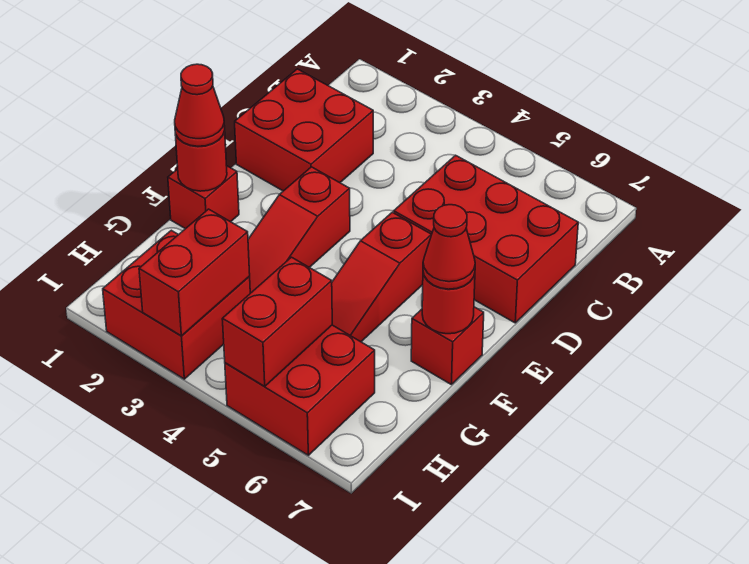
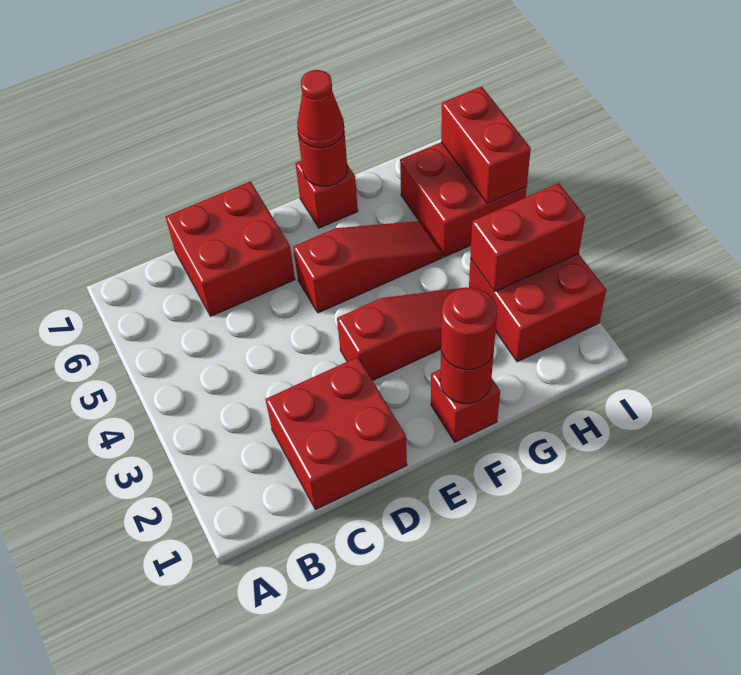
red 2x3 brick [394,155,578,323] -> red 2x2 brick [165,182,295,316]
red 1x1 cone [175,64,225,146] -> red 1x1 round brick [441,288,497,370]
red 1x2 brick [222,257,332,387] -> red 1x2 brick turned to [441,86,531,203]

